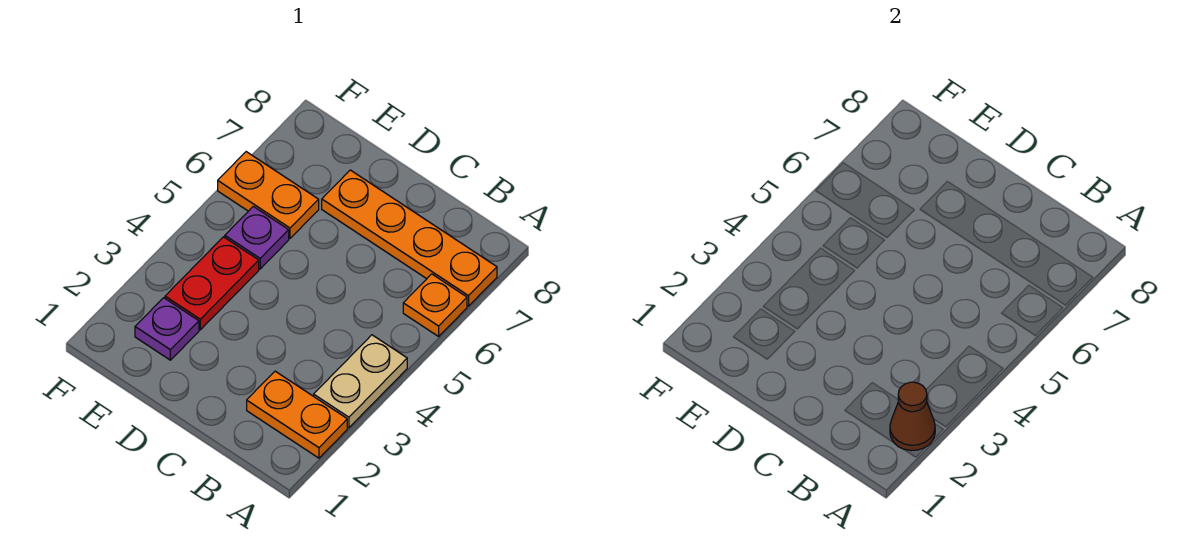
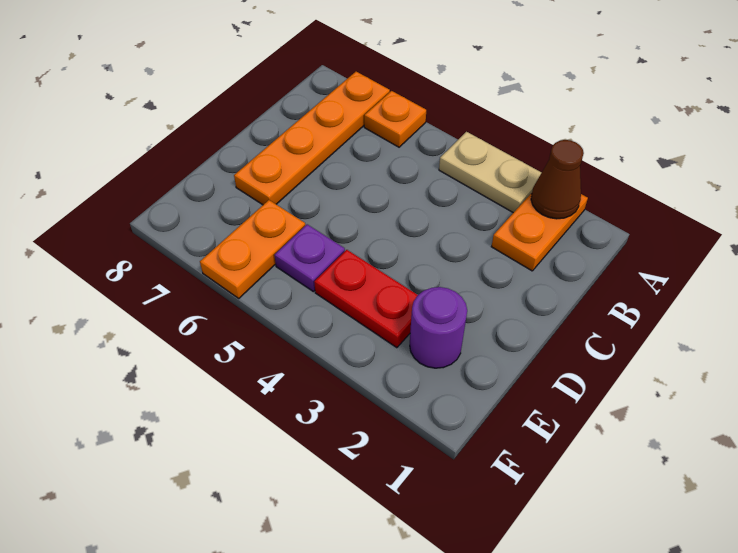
purple 1x1 plate [135,298,199,360] -> purple 1x1 round brick [410,287,467,368]

